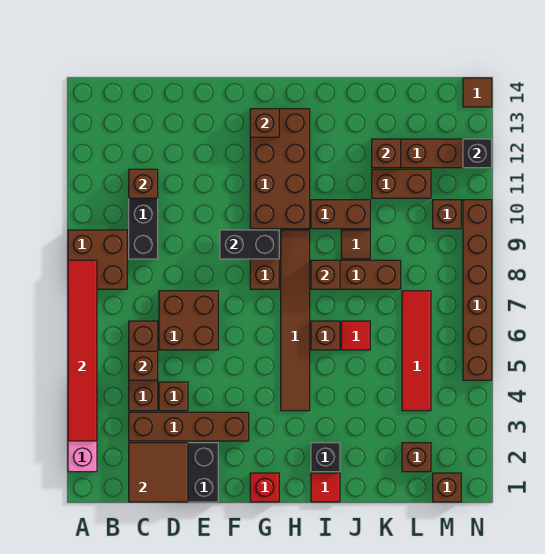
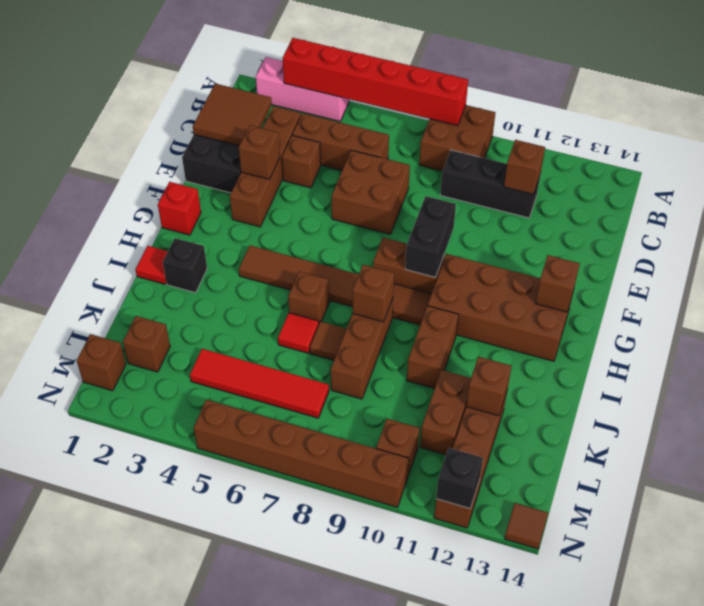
red 1x6 tile [68,260,97,441] -> red 1x6 brick [283,38,468,126]
brown 1x1 brick [129,351,158,380] -> brown 1x1 brick moved to [239,125,280,179]
brown 1x1 tile [341,230,370,259] -> brown 1x1 tile moved to [310,321,346,360]

